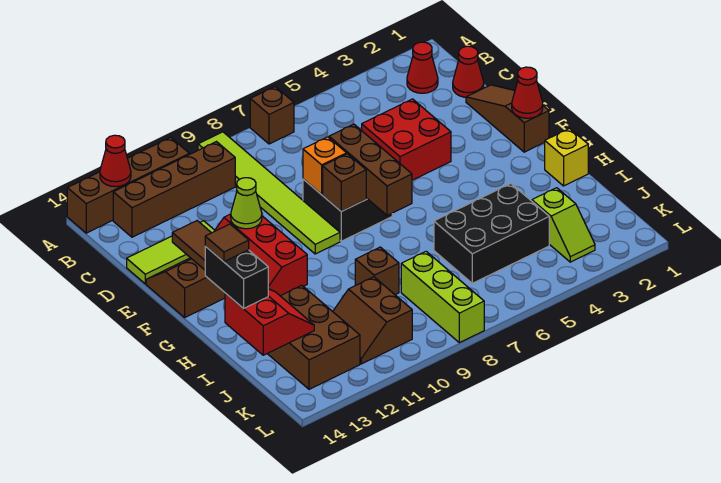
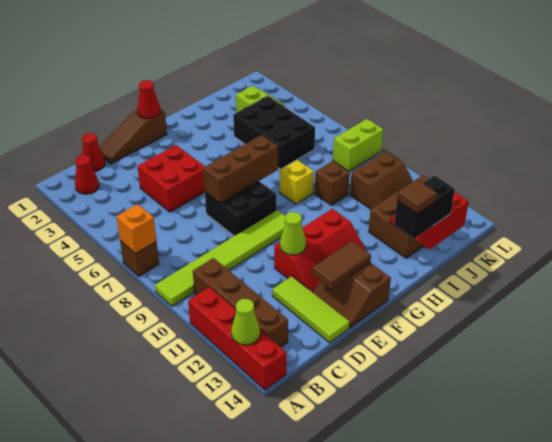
brown 1x4 brick [67,137,189,233] -> red 1x4 brick [188,287,286,390]
red 1x1 cone [100,135,131,187] -> lime 1x1 cone [231,299,260,345]
orange 1x1 brick [303,137,347,195] -> orange 1x1 brick moved to [116,204,156,253]
brown 1x1 brick [323,154,366,211] -> none
yellow 1x1 brick [545,128,588,186] -> yellow 1x1 brick moved to [280,160,314,204]
lime 1x3 brick [401,252,484,343] -> lime 1x2 brick [333,119,383,171]

